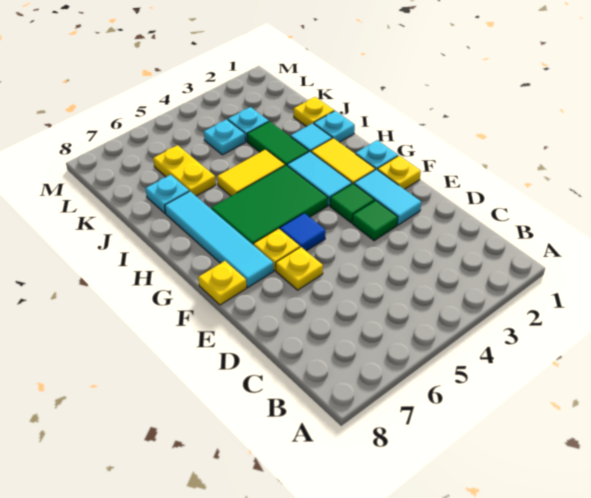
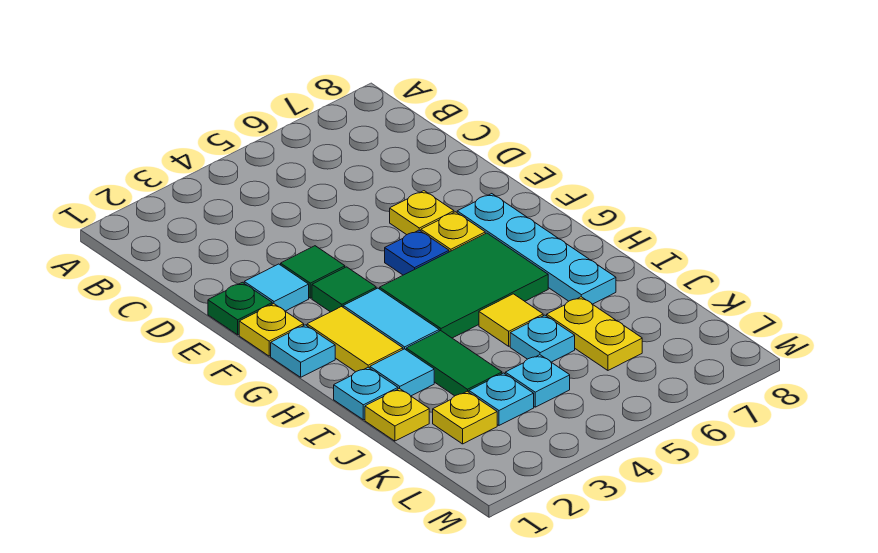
none -> green 1x1 plate [208,282,272,335]
cyan 1x2 tile [354,169,421,225] -> cyan 1x1 tile [244,264,309,311]
blue 1x1 tile [280,213,325,251] -> blue 1x1 plate [385,230,449,275]
cyan 1x4 tile [165,191,274,287] -> cyan 1x4 plate [457,194,616,304]
yellow 1x1 plate [198,261,246,305] -> yellow 1x1 plate moved to [433,391,497,444]
yellow 1x2 tile [217,149,285,196] -> yellow 1x1 tile [479,294,543,346]
cyan 1x1 plate [146,175,189,213] -> cyan 1x1 plate moved to [510,315,575,362]

